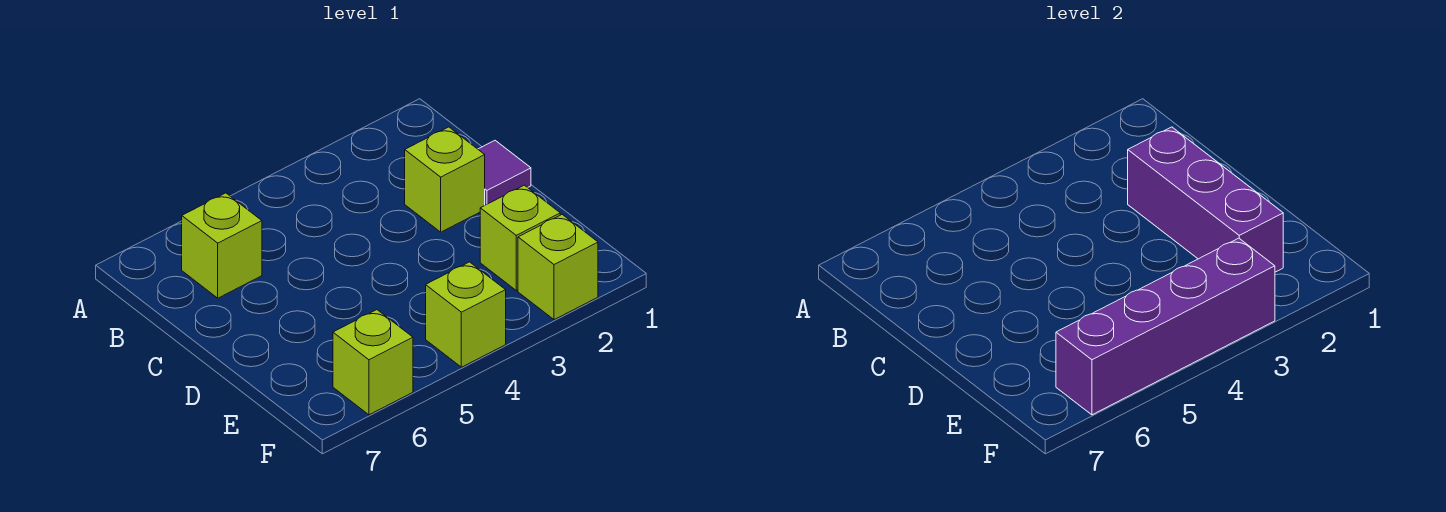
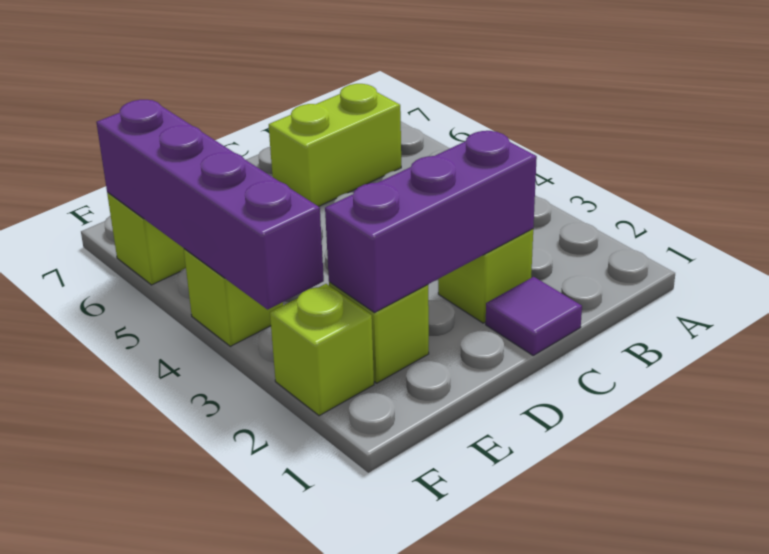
lime 1x1 brick [182,193,262,298] -> lime 1x2 brick [269,84,401,207]

